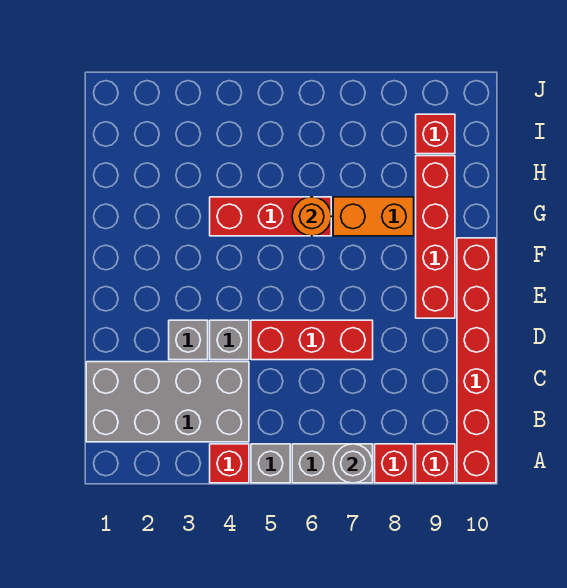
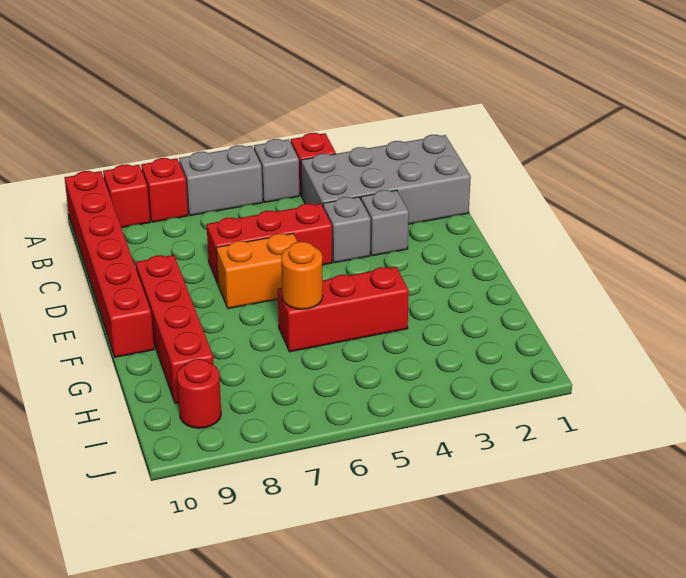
grey 1x1 round brick [333,444,373,483] -> none
orange 1x2 brick [333,197,414,236] -> orange 1x2 brick moved to [216,233,297,309]
red 1x1 brick [416,114,455,154] -> red 1x1 round brick [177,359,221,428]

